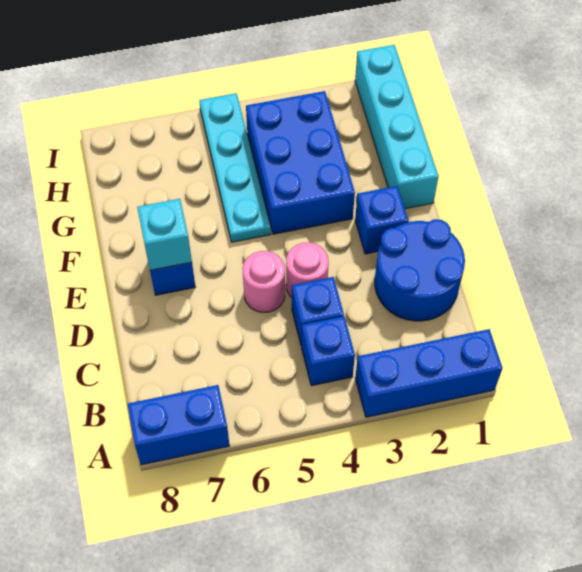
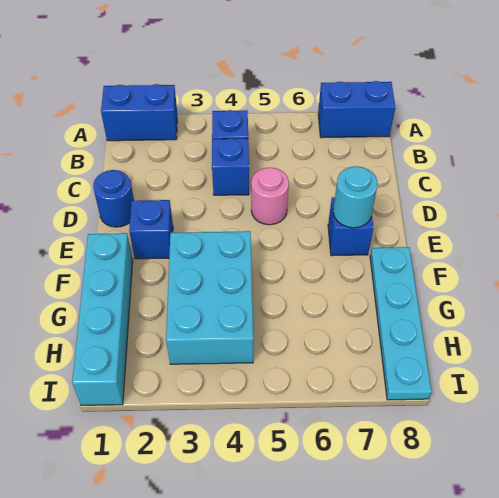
blue 1x3 brick [355,329,502,417] -> blue 1x2 brick [101,84,177,141]
blue 2x2 round brick [375,219,465,321] -> blue 1x1 round brick [93,170,134,227]
pink 1x1 round brick [286,242,329,298] -> none
cyan 1x1 brick [137,199,192,270] -> cyan 1x1 round brick [333,166,378,228]
blue 2x3 brick [246,91,355,234] -> cyan 2x3 brick [166,231,253,364]
cyan 1x4 plate [199,93,271,242] -> cyan 1x4 plate moved to [370,247,431,400]

